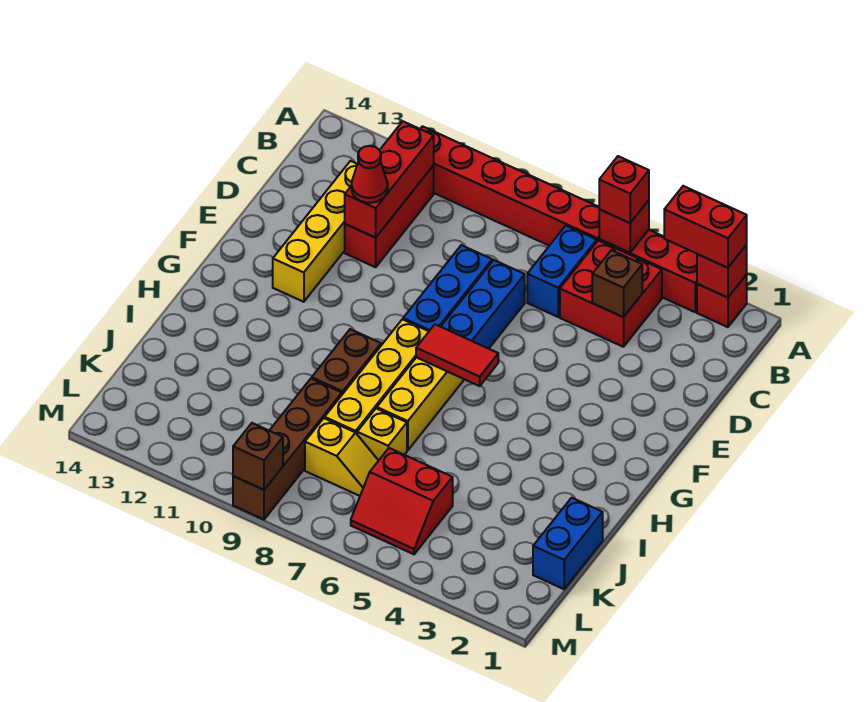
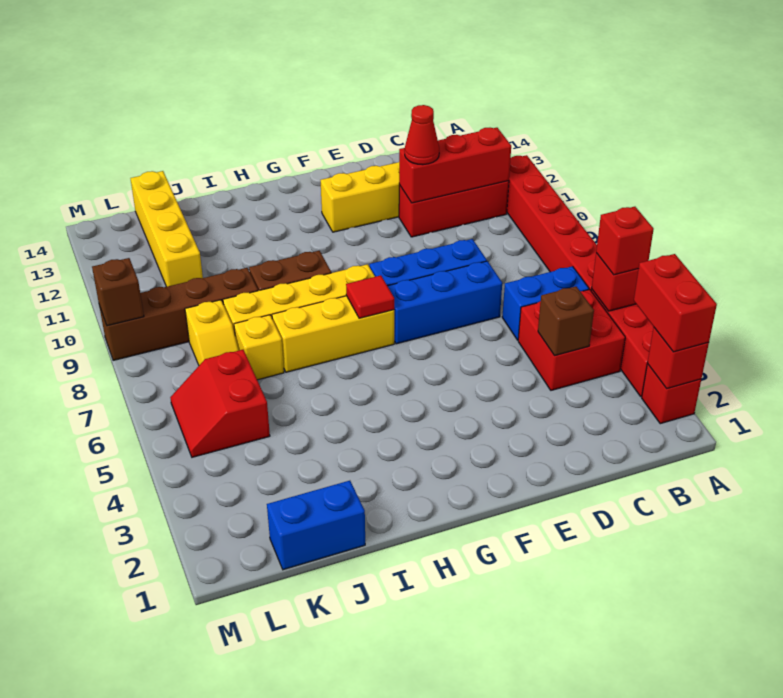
red 1x2 tile [416,324,498,386] -> red 1x1 tile [346,275,394,318]
none -> yellow 1x4 brick [130,171,203,287]

